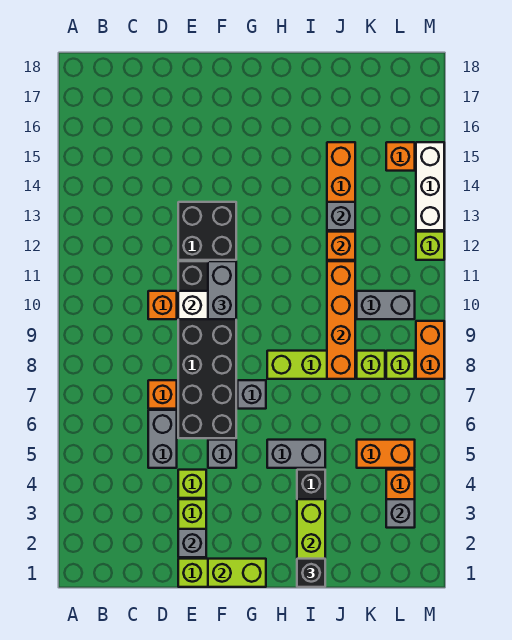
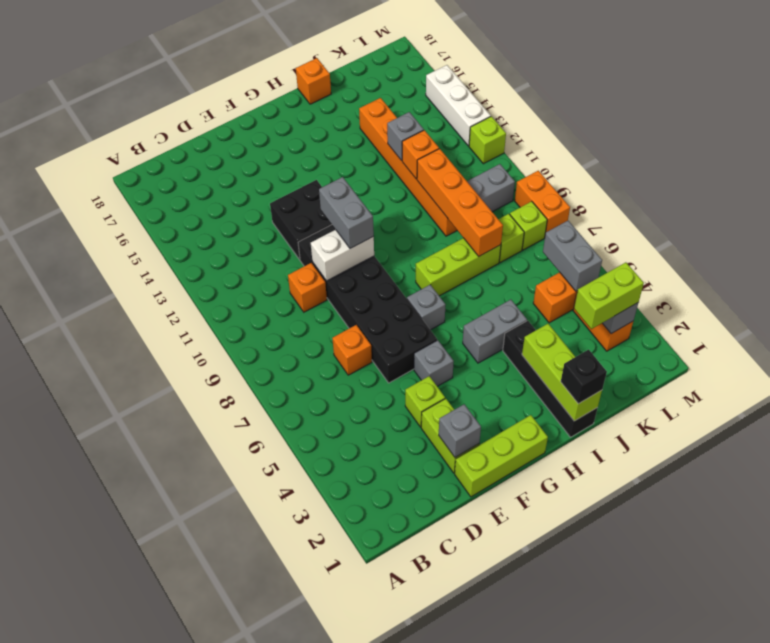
grey 1x2 brick [148,410,177,468] -> grey 1x2 brick moved to [543,221,602,291]
lime 1x2 brick [208,559,266,587] -> lime 1x2 brick moved to [574,262,644,329]
orange 1x1 brick [386,142,415,171] -> orange 1x1 brick moved to [296,58,331,104]

